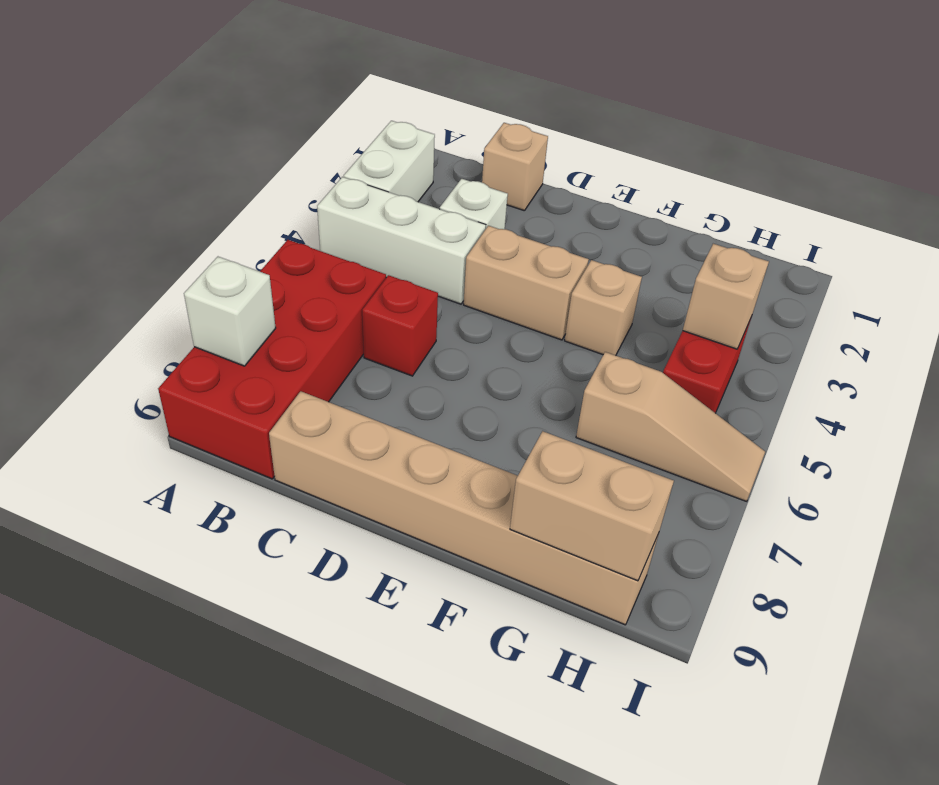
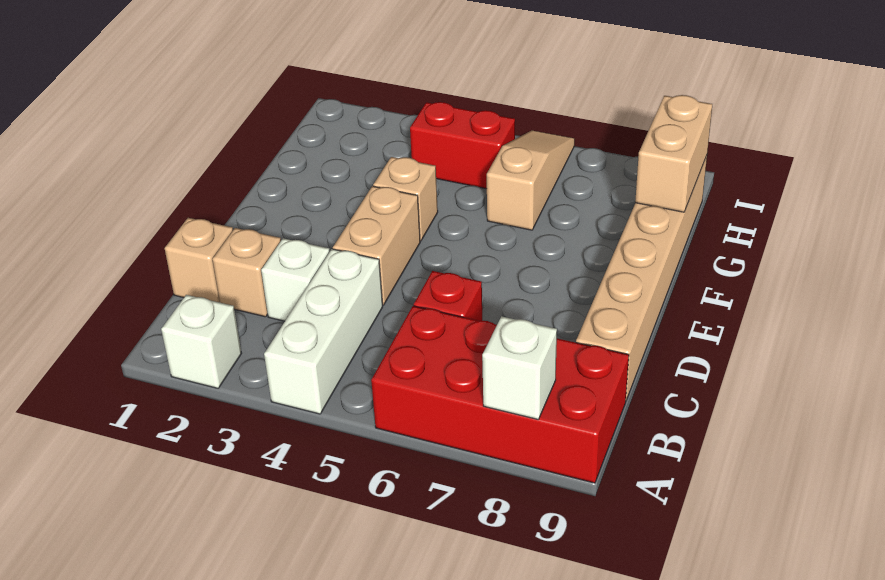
white 1x2 brick [344,121,435,202] -> white 1x1 brick [161,295,242,388]
tan 1x1 brick [683,244,769,349] -> tan 1x1 brick moved to [212,228,281,317]

